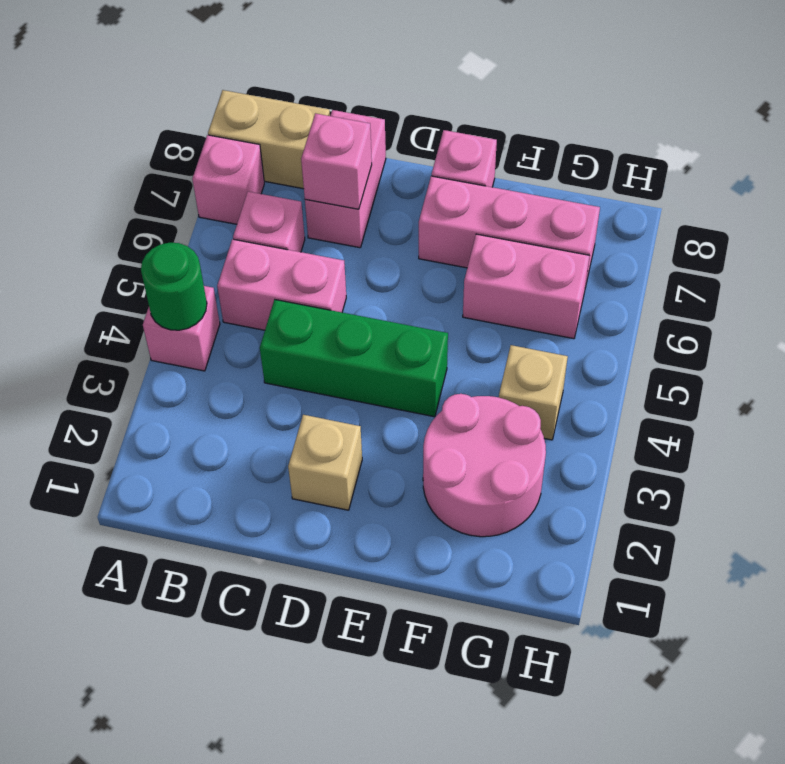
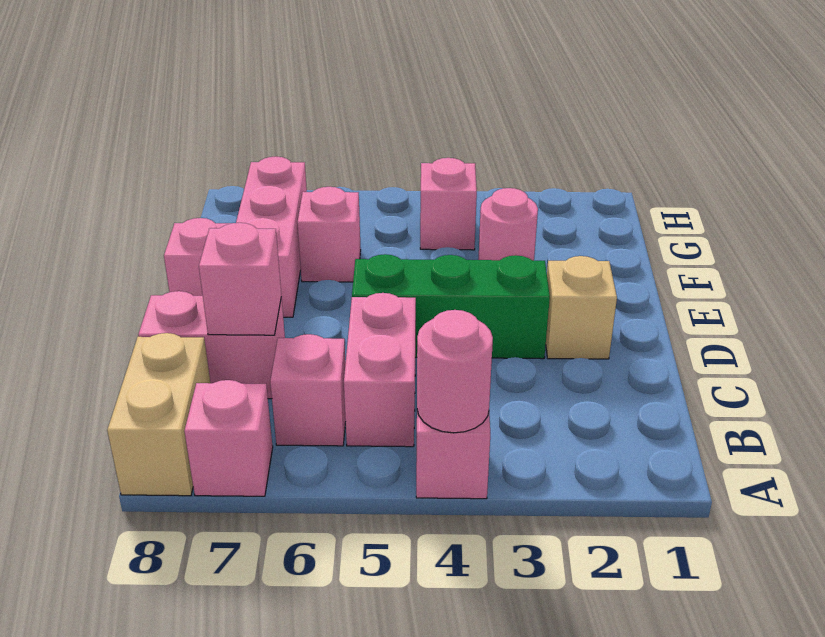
green 1x1 round brick [141,243,207,330] -> pink 1x1 round brick [417,310,493,433]
green 1x3 brick [260,300,448,417] -> green 1x3 brick turned to [352,254,550,359]
pink 2x2 round brick [423,394,546,537] -> pink 1x1 round brick [478,188,538,261]
pink 1x2 brick [463,234,590,339] -> pink 1x1 brick [297,187,361,282]
tan 1x1 brick [499,345,568,440] -> pink 1x1 brick [420,158,477,250]

